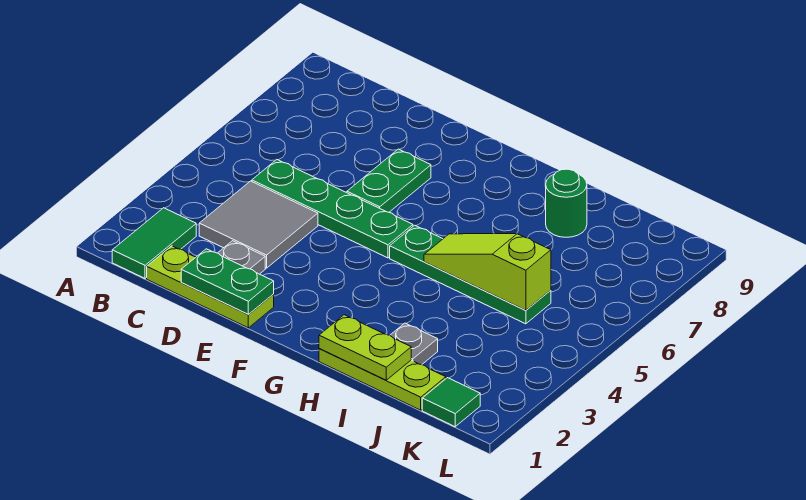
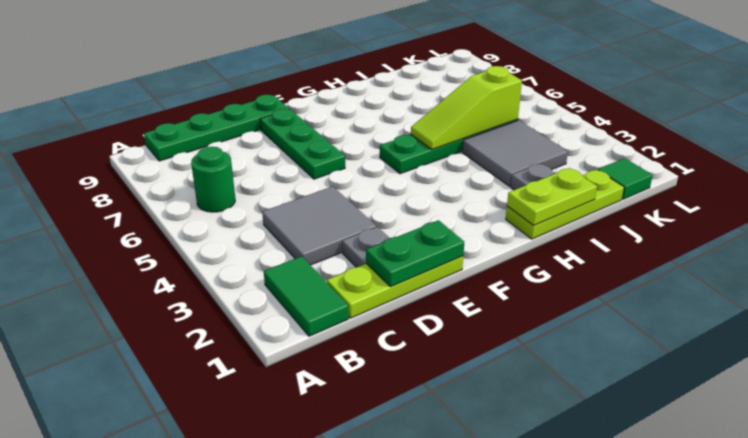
green 1x4 plate [252,160,413,258] -> green 1x4 plate moved to [144,95,289,161]
green 1x2 plate [347,149,431,212] -> green 1x3 plate [260,109,345,179]
none -> grey 2x2 tile [462,120,568,186]
green 1x1 round brick [546,169,587,237] -> green 1x1 round brick moved to [191,147,235,212]

